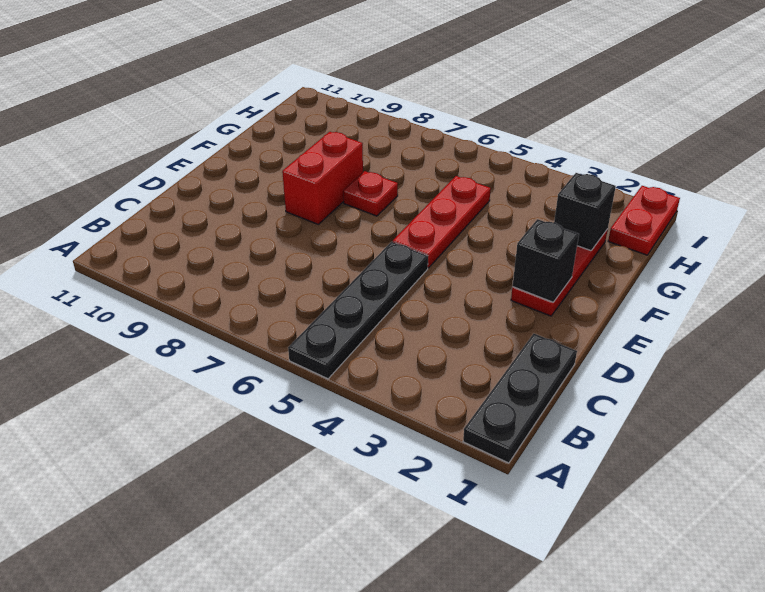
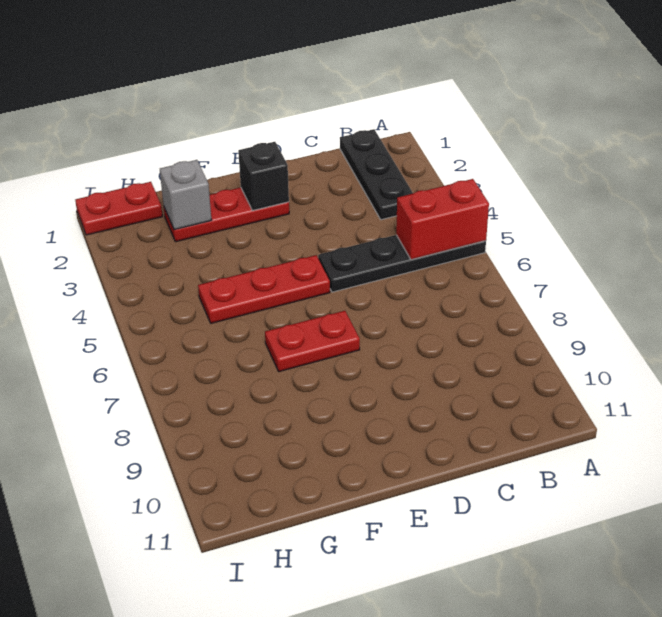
black 1x3 plate [463,334,577,463] -> black 1x3 plate turned to [340,129,413,220]
red 1x2 brick [282,132,363,224] -> red 1x2 brick moved to [396,179,489,260]
red 1x1 plate [343,171,398,216] -> red 1x2 plate [265,311,360,372]
black 1x1 brick [554,173,616,251] -> grey 1x1 brick [160,160,211,230]

